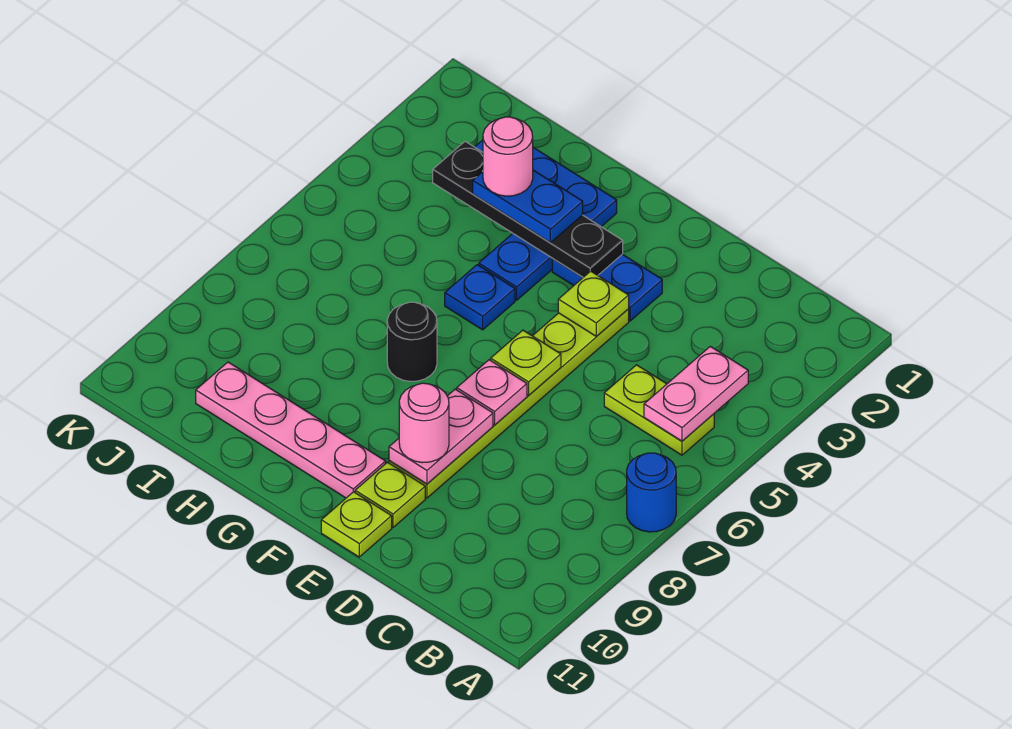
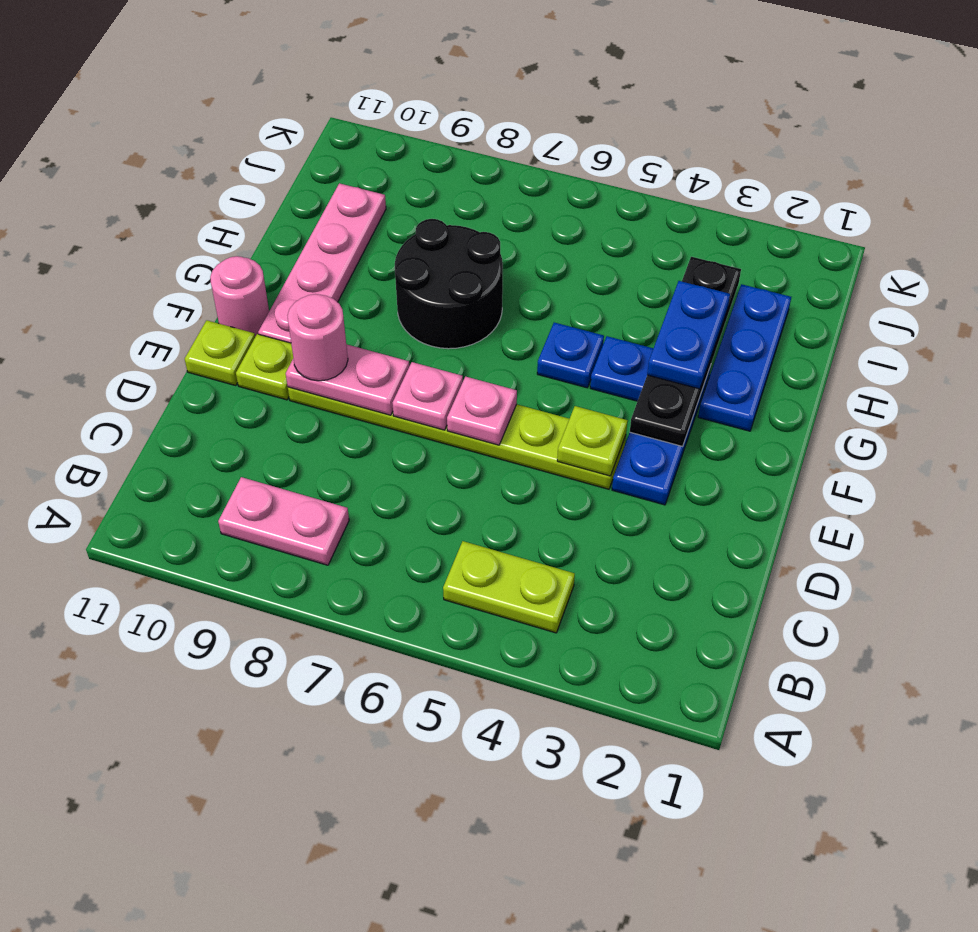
blue 1x1 round brick [627,453,676,532] -> none
pink 1x2 plate [644,346,748,441] -> pink 1x2 plate moved to [218,477,349,565]
lime 1x2 plate [604,365,714,455] -> lime 1x2 plate turned to [443,541,575,633]
lime 1x1 plate [491,330,561,395] -> pink 1x1 plate [447,377,517,445]
black 1x1 round brick [387,302,437,381] -> black 2x2 round brick [395,219,503,349]
pink 1x1 round brick [483,117,533,196] -> pink 1x1 round brick moved to [210,256,269,337]

